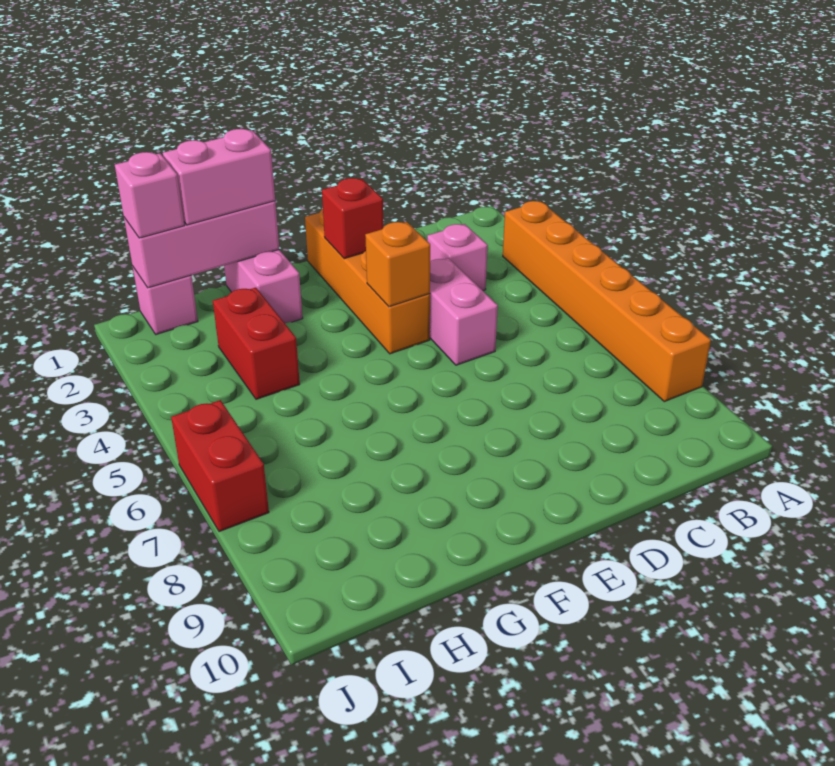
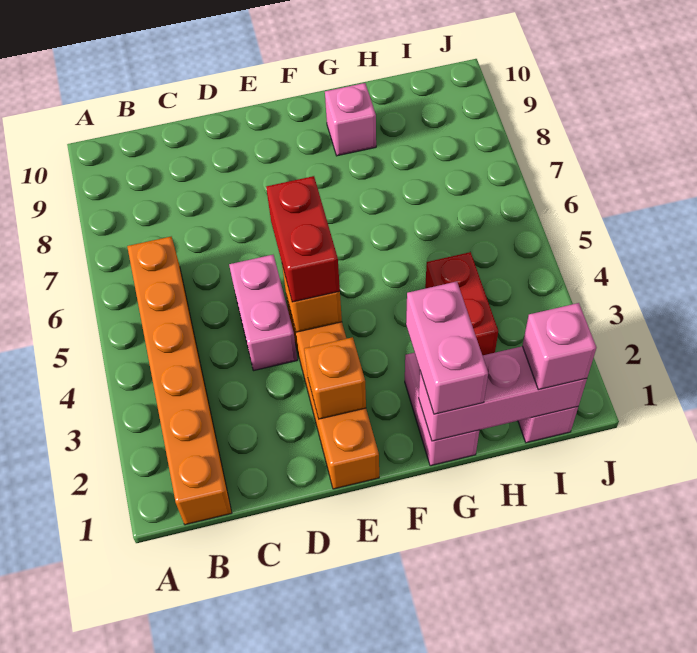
orange 1x6 brick [503,201,711,402] -> orange 1x6 brick moved to [127,237,232,525]
pink 1x1 brick [427,224,488,291] -> pink 1x1 brick moved to [325,83,376,156]
red 1x1 brick [322,178,383,259] -> orange 1x1 brick [304,337,366,419]
pink 1x2 brick [163,129,275,225] -> pink 1x2 brick turned to [406,282,488,414]
red 1x2 brick [171,400,269,532] -> red 1x2 brick moved to [266,176,340,302]

